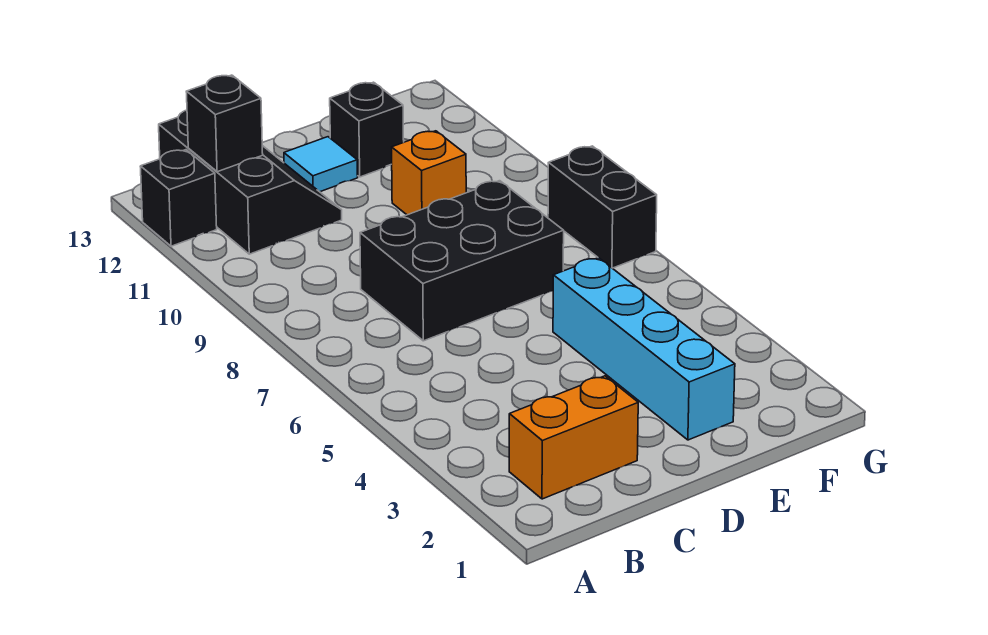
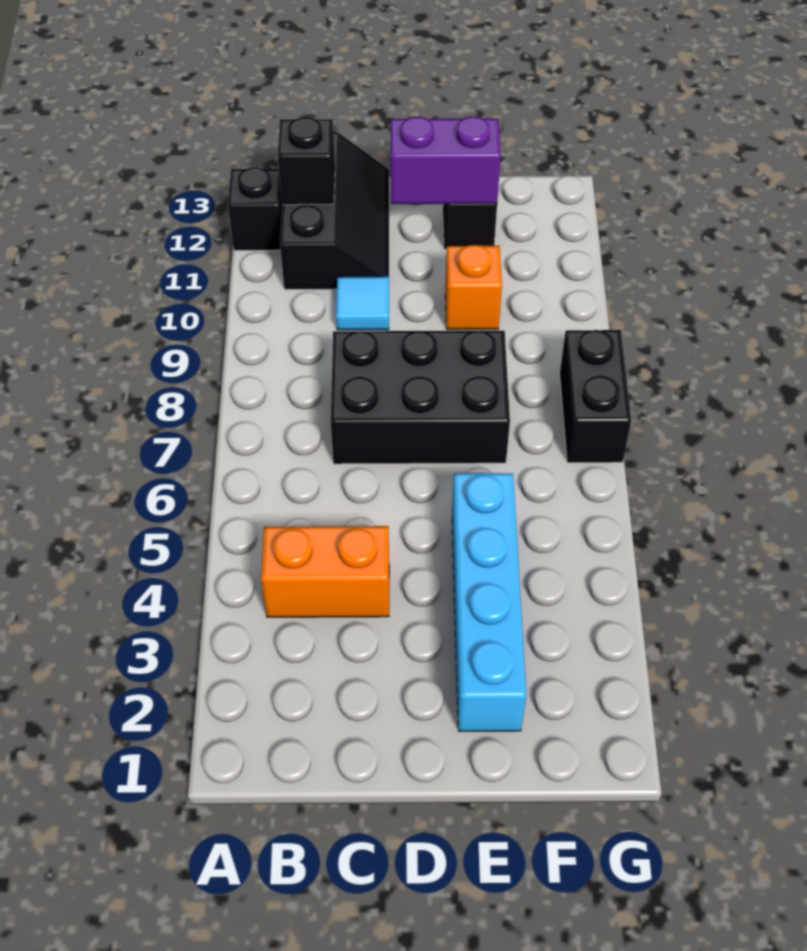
orange 1x2 brick [509,376,638,499] -> orange 1x2 brick moved to [261,526,389,617]
cyan 1x1 tile [284,137,358,192] -> cyan 1x1 tile moved to [336,277,389,330]
none -> purple 1x2 brick [391,116,501,204]

